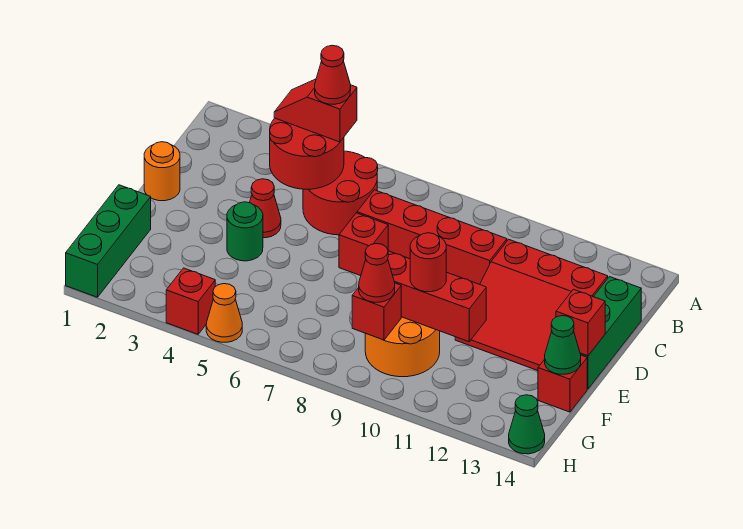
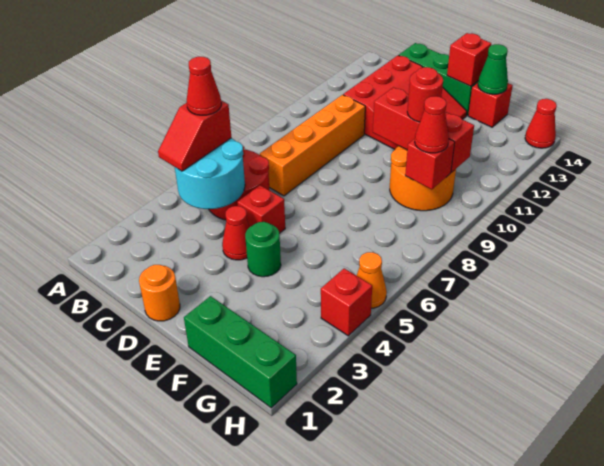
red 2x2 round brick [270,118,344,189] -> cyan 2x2 round brick [175,138,245,209]
red 1x4 brick [357,190,507,284] -> orange 1x4 brick [260,95,365,196]
red 1x1 brick [339,213,388,276] -> red 1x1 brick moved to [237,185,285,233]
red 1x3 brick [388,251,486,342] -> red 1x3 brick turned to [373,87,474,172]
green 1x1 cone [509,395,545,454] -> red 1x1 cone [525,99,557,148]

